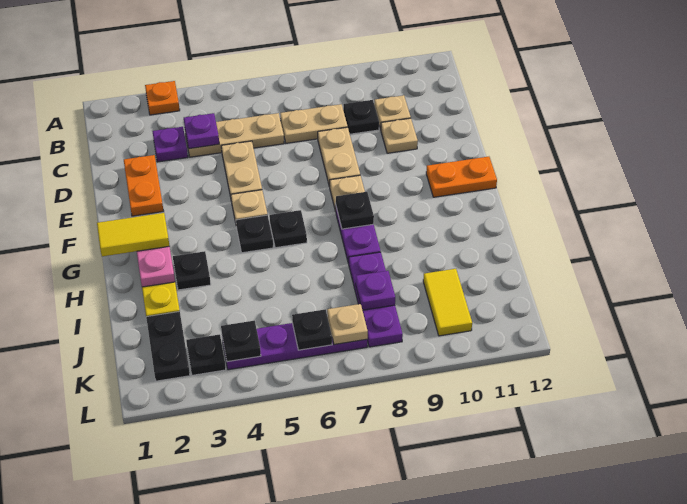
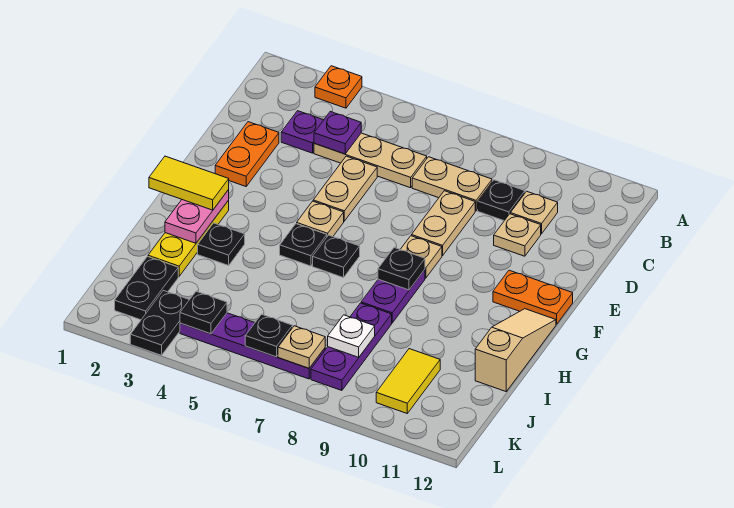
none -> tan 1x3 slope [475,309,556,391]
purple 1x1 plate [356,271,395,310] -> white 1x1 plate [328,315,375,357]
black 1x1 plate [186,334,226,375] -> black 1x2 plate [130,290,189,355]

